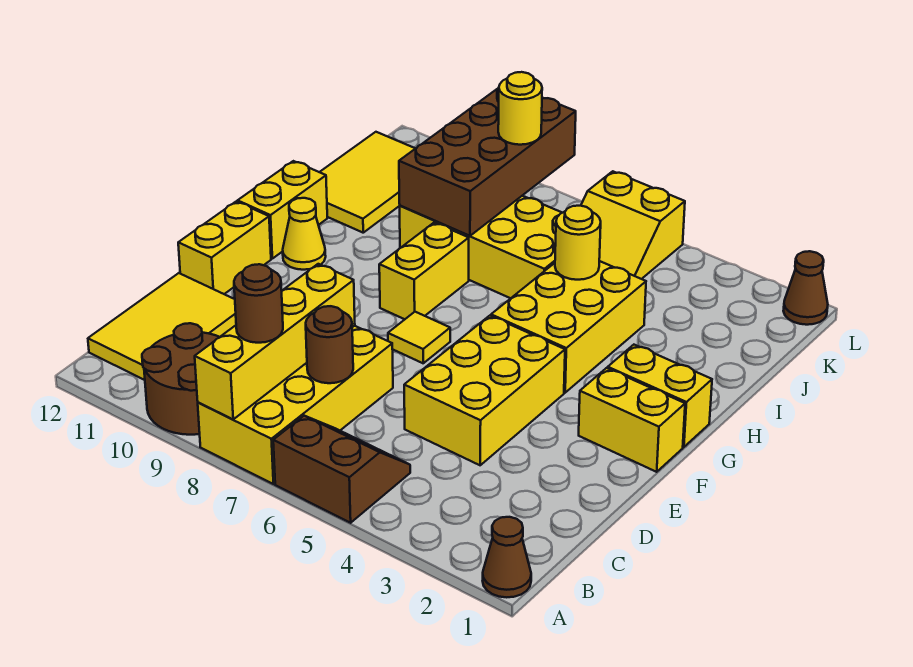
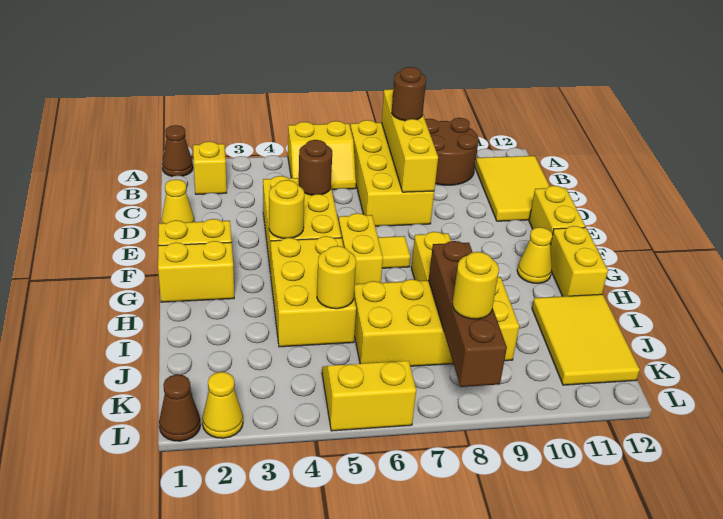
brown 2x2 slope [273,416,410,523] -> yellow 2x2 slope [288,121,356,190]
none -> yellow 1x1 brick [193,141,227,194]
brown 1x1 round brick [306,306,353,383] -> brown 1x1 round brick moved to [299,140,332,195]
none -> yellow 1x1 cone [161,179,195,223]
none -> yellow 1x1 round brick [269,180,304,238]
none -> yellow 1x2 brick [339,213,383,284]
brown 2x4 brick [399,88,576,236] -> brown 1x4 brick [429,241,507,387]
none -> yellow 1x1 cone [202,372,243,438]

